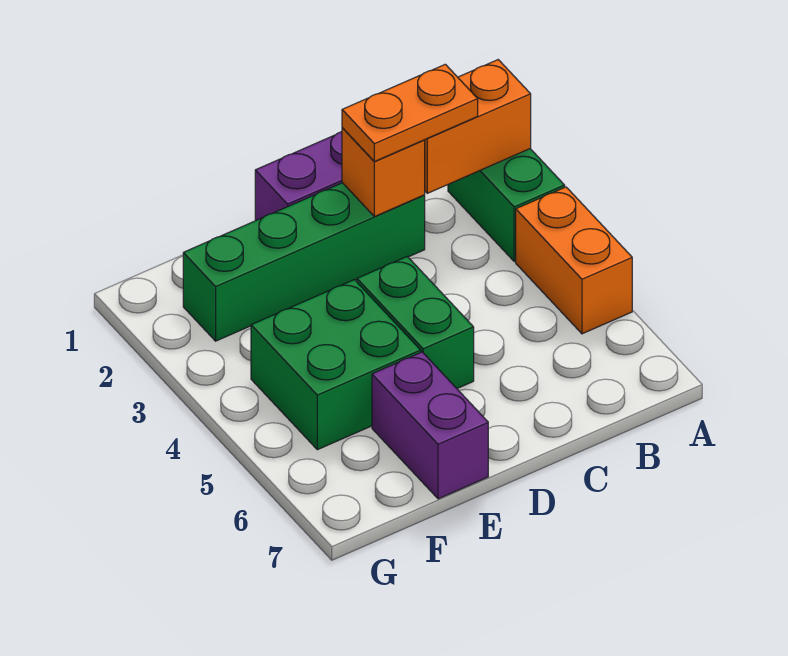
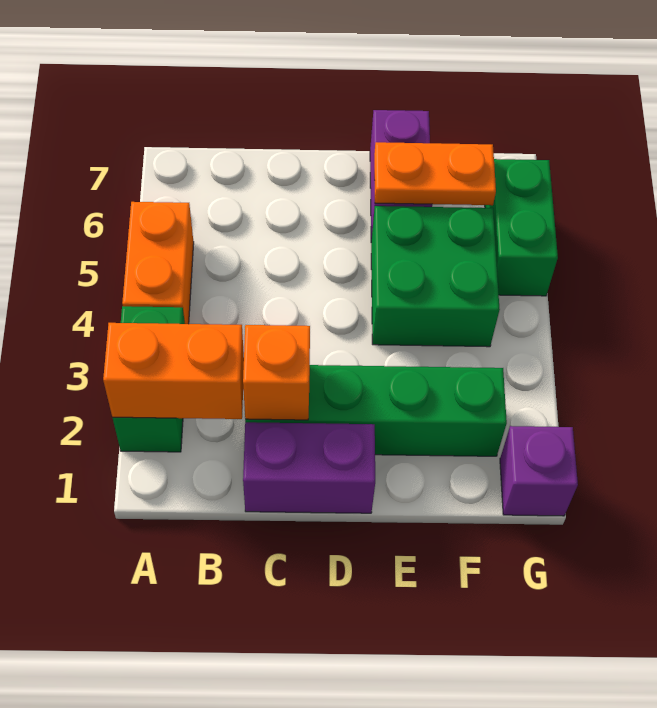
orange 1x2 plate [342,64,478,162] -> orange 1x2 plate moved to [374,142,496,205]
green 1x2 brick [357,257,474,388] -> green 1x2 brick moved to [485,159,558,296]
none -> purple 1x1 brick [500,426,578,516]

